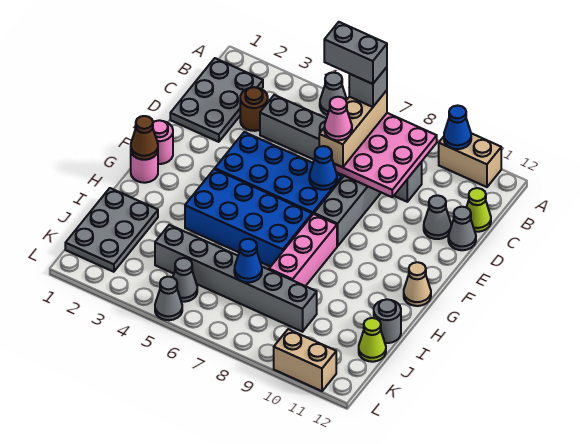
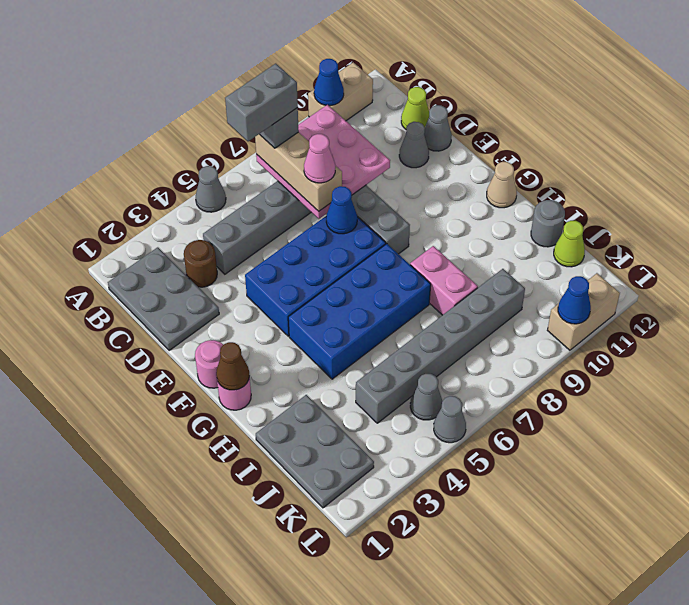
pink 1x3 brick [269,214,337,286] -> pink 1x2 brick [410,246,478,315]
blue 1x1 cone [234,239,262,282] -> blue 1x1 cone moved to [558,276,591,324]

